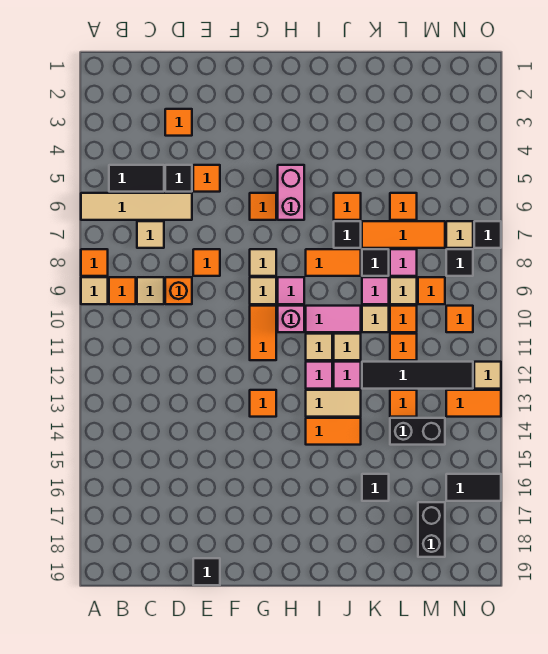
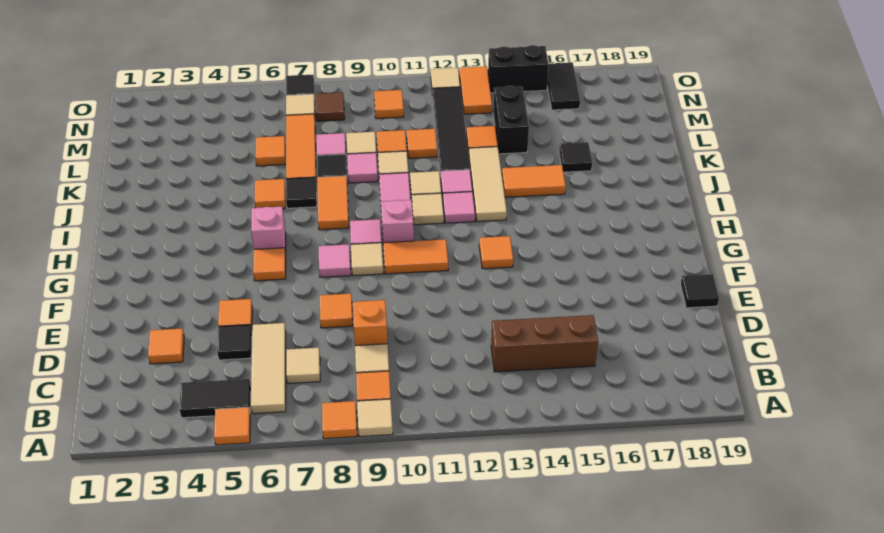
tan 1x4 tile [81,193,192,220] -> tan 1x3 tile [251,323,286,414]
black 1x2 tile [109,165,164,192] -> black 1x2 tile turned to [180,379,251,418]
none -> brown 1x3 brick [491,315,598,372]
tan 1x1 tile [250,249,276,276] -> pink 1x1 tile [319,244,351,277]
pink 1x2 brick [278,165,304,220] -> pink 1x1 brick [251,207,286,254]
tan 1x2 tile [306,390,361,417] -> tan 1x3 tile [469,147,507,221]
orange 1x2 tile [306,418,361,445] -> orange 1x2 tile turned to [502,165,566,197]
orange 1x1 tile [418,277,445,304] -> orange 1x1 tile moved to [214,407,250,445]
black 1x2 brick [418,502,445,557] -> black 1x2 brick moved to [488,45,549,93]
black 1x1 tile [446,249,473,276] -> brown 1x1 tile [315,93,345,121]

